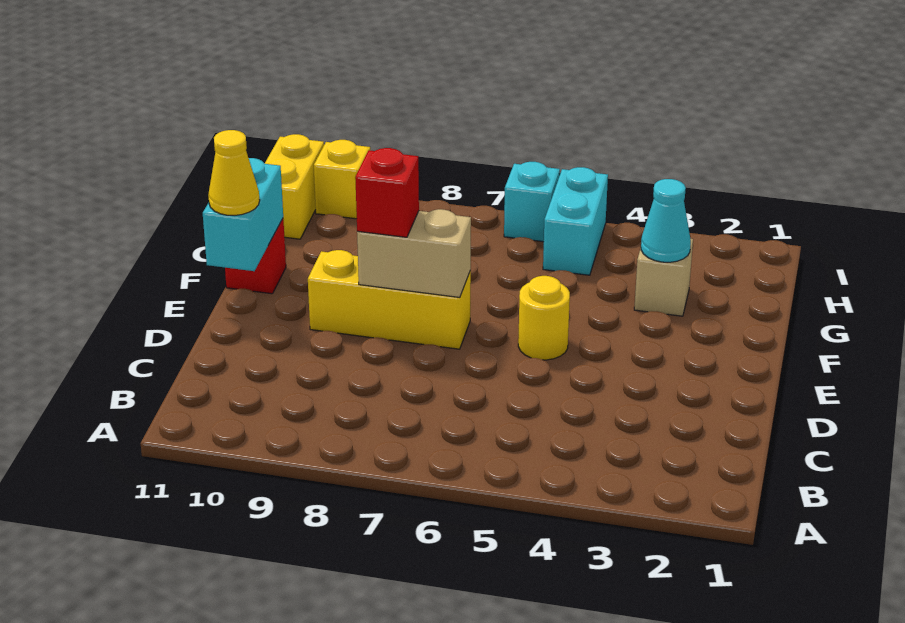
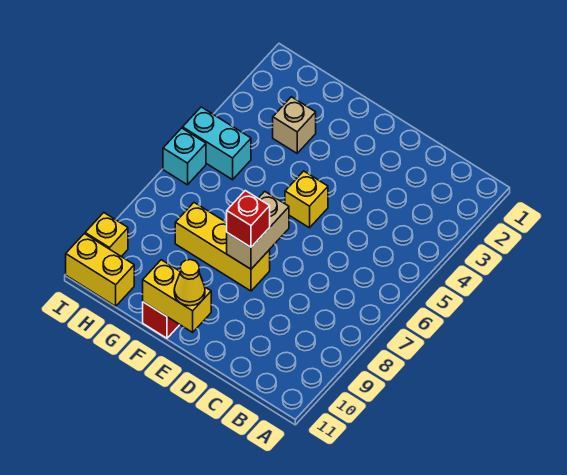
yellow 1x1 round brick [518,276,570,360] -> yellow 1x1 brick [285,171,328,228]
yellow 1x3 brick [308,250,471,349] -> yellow 1x3 brick turned to [175,203,270,291]
cyan 1x2 brick [203,158,283,271] -> yellow 1x2 brick [143,260,211,332]
cyan 1x1 cone [641,179,691,262] -> none

